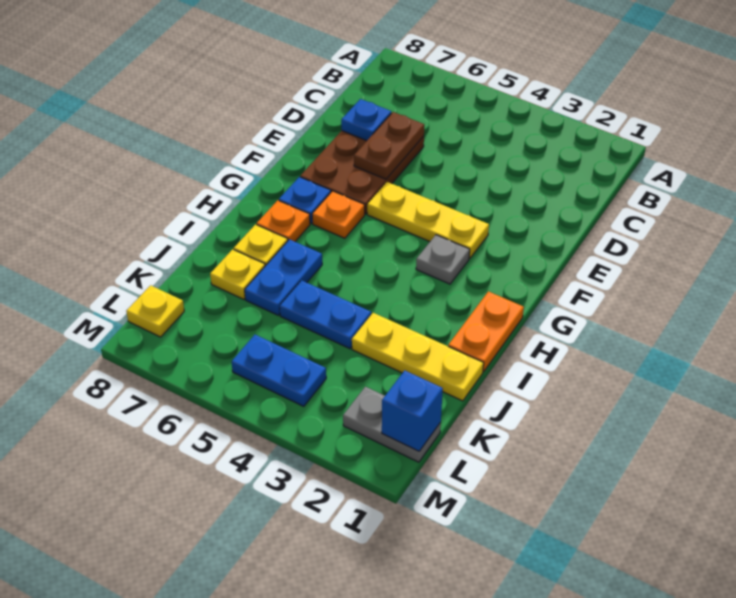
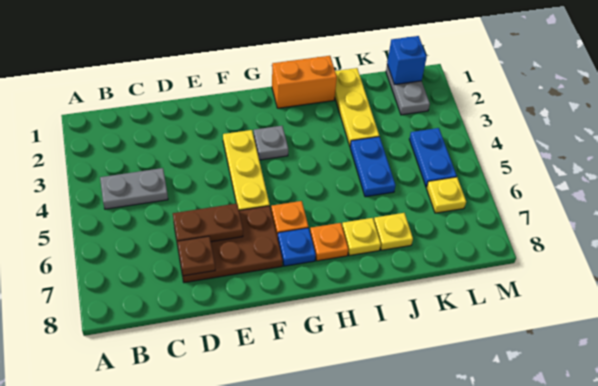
none -> grey 1x2 plate [100,168,168,209]
blue 1x1 plate [341,99,391,141] -> brown 1x1 plate [177,236,215,276]
orange 1x2 plate [448,291,524,372] -> orange 1x2 brick [272,56,337,108]
blue 1x2 plate [245,239,322,315] -> none
yellow 1x1 plate [126,285,184,337] -> yellow 1x1 plate moved to [427,177,466,213]

